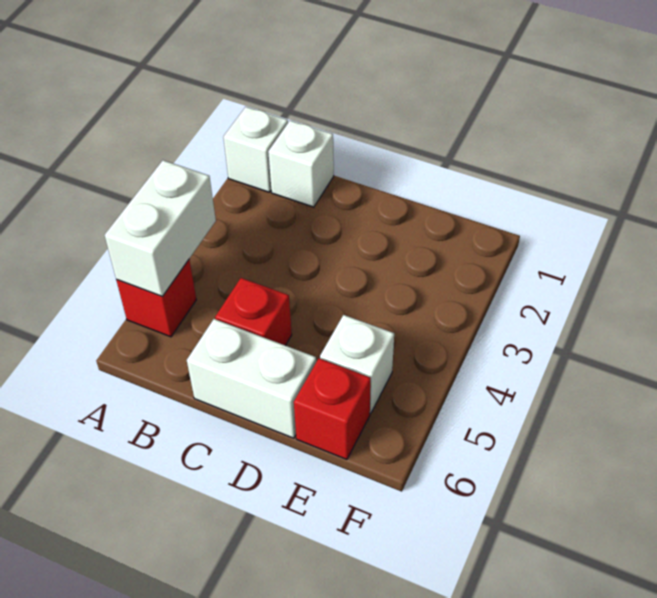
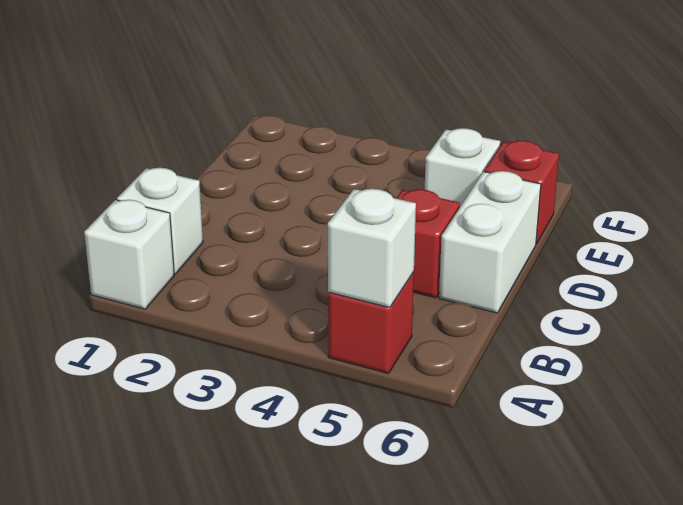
white 1x2 brick [105,160,216,296] -> white 1x1 brick [328,189,416,308]

